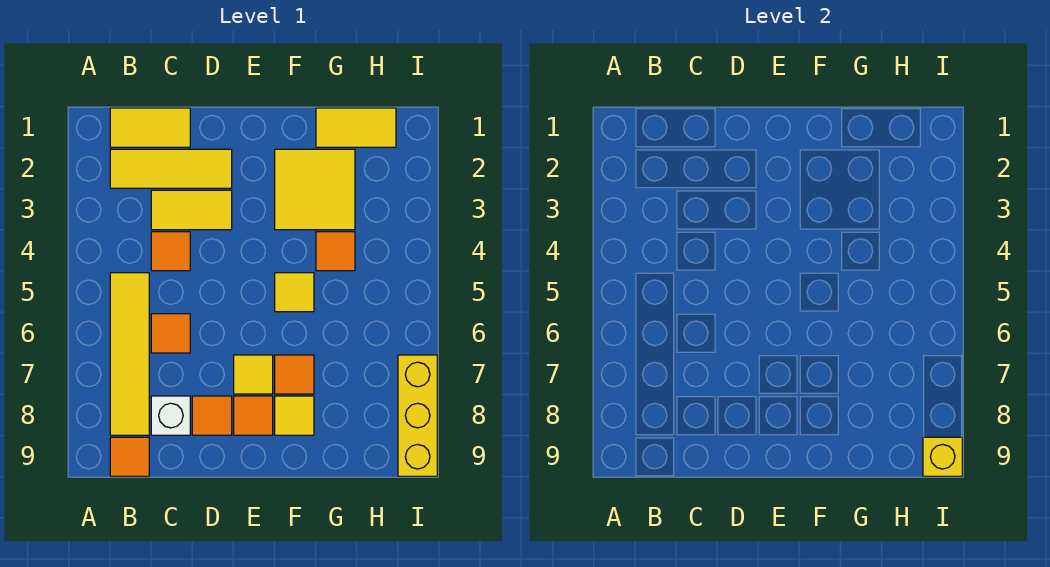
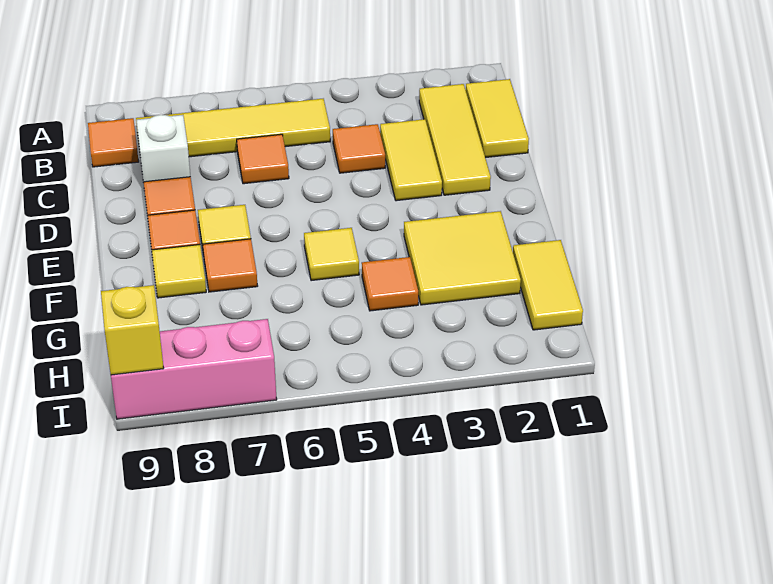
yellow 1x3 brick [398,355,437,476] -> pink 1x3 brick [111,319,277,419]

